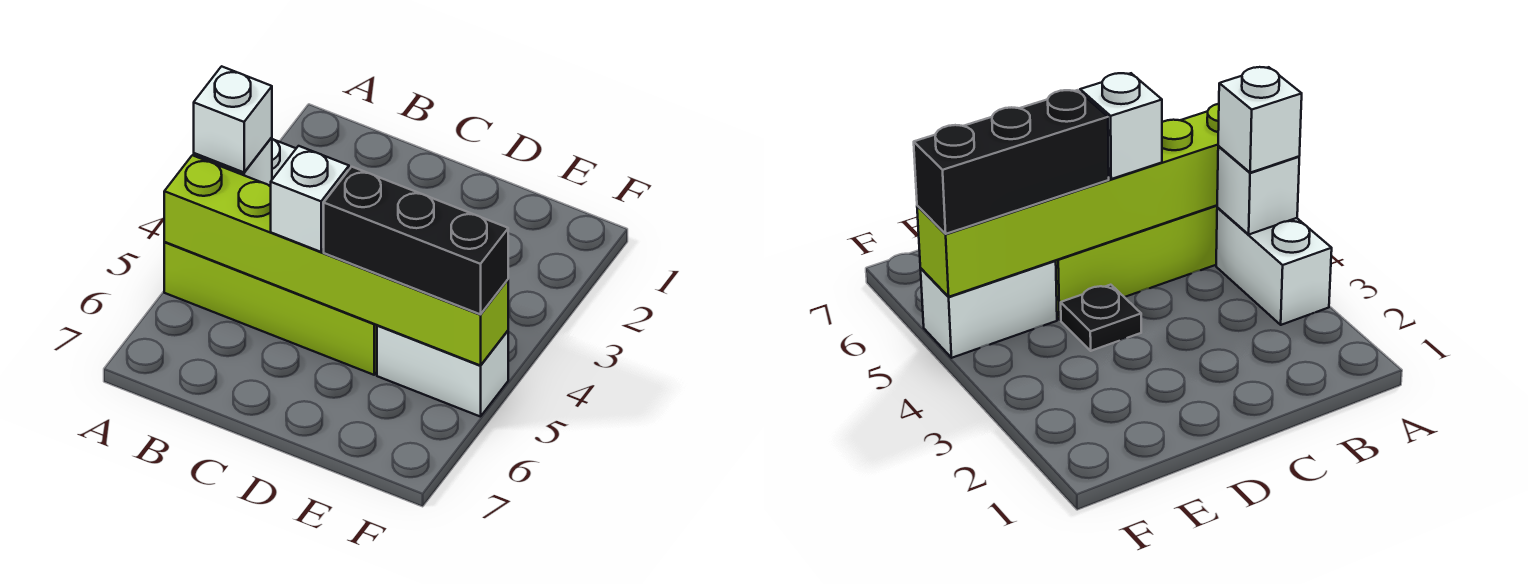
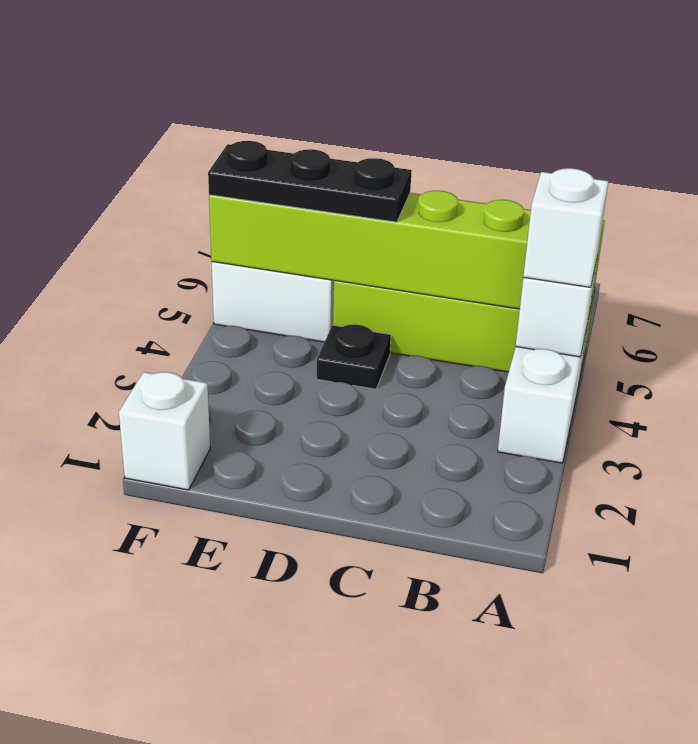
white 1x1 brick [271,146,349,252] -> white 1x1 brick moved to [119,372,210,490]
black 1x3 brick [324,167,508,314] -> black 1x3 plate [208,141,412,222]

